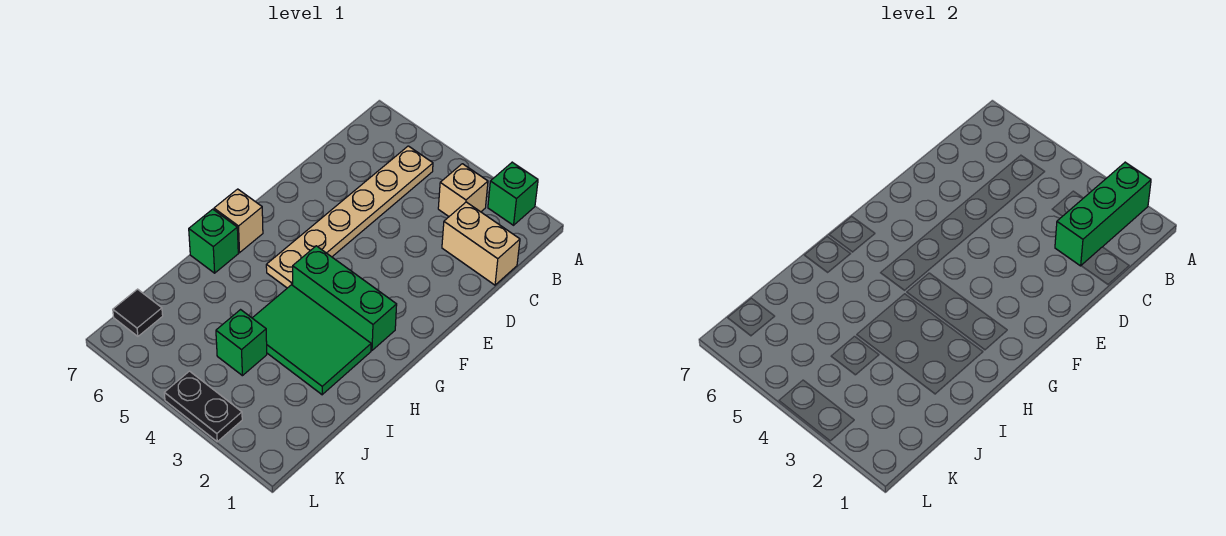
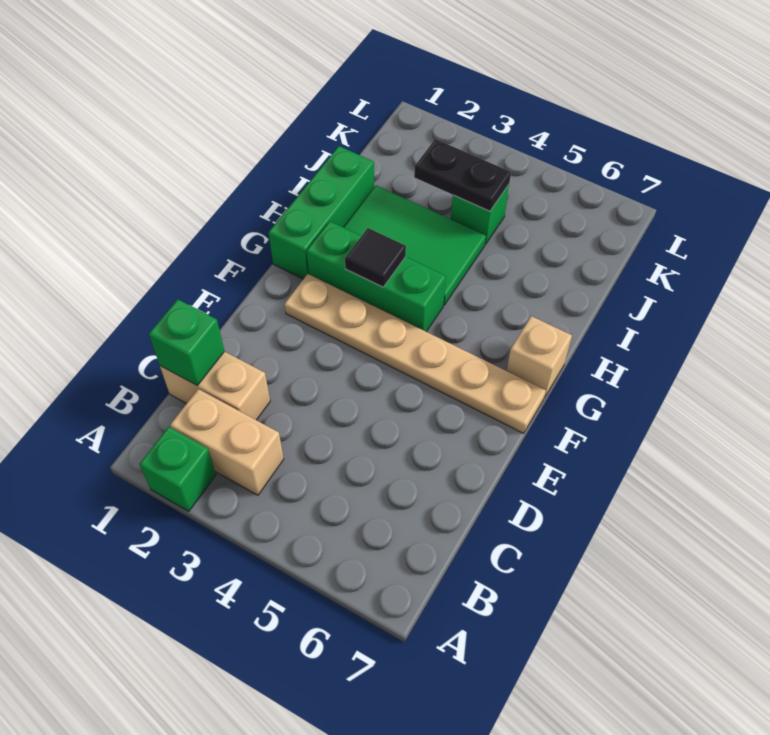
green 1x3 brick [1055,162,1151,266] -> green 1x3 brick moved to [269,146,374,279]
tan 1x1 brick [438,164,488,216] -> tan 1x2 brick [170,389,284,495]
tan 1x6 plate [266,146,433,288] -> tan 1x6 plate turned to [284,274,546,433]
green 1x1 brick [189,209,238,273] -> green 1x1 brick moved to [149,299,225,386]
black 1x1 tile [113,289,163,336] -> black 1x1 tile moved to [345,228,406,287]
black 1x2 plate [164,371,242,442] -> black 1x2 plate moved to [414,139,511,211]

